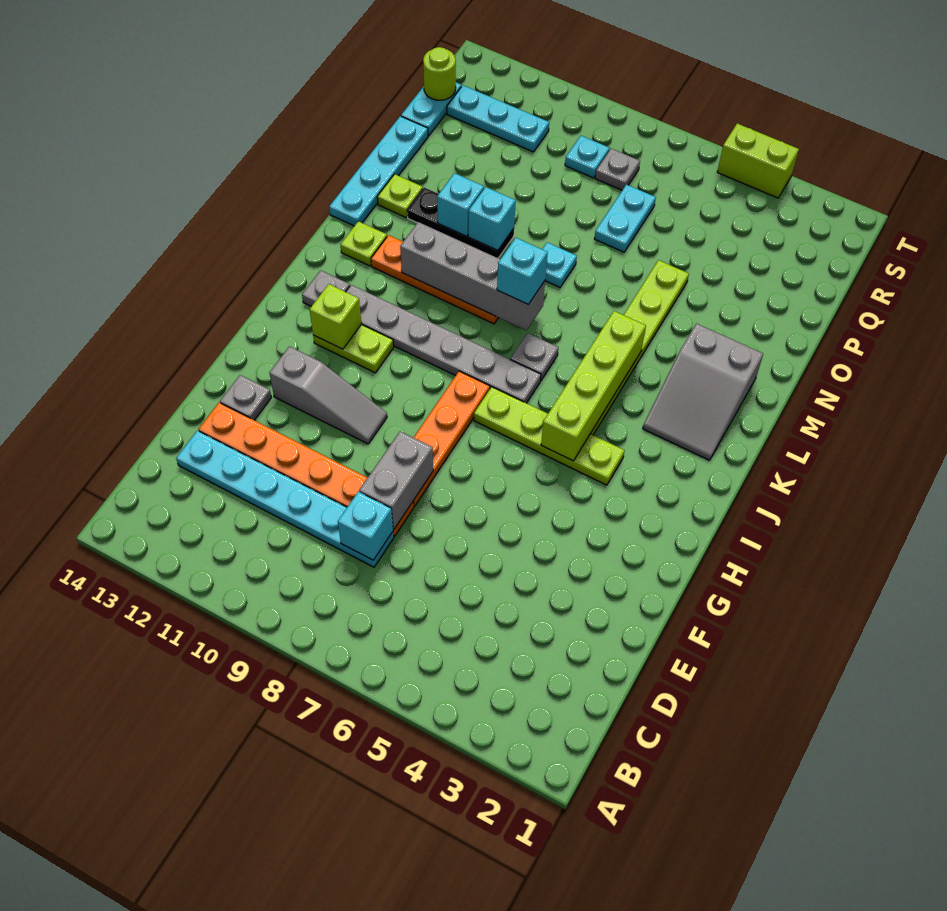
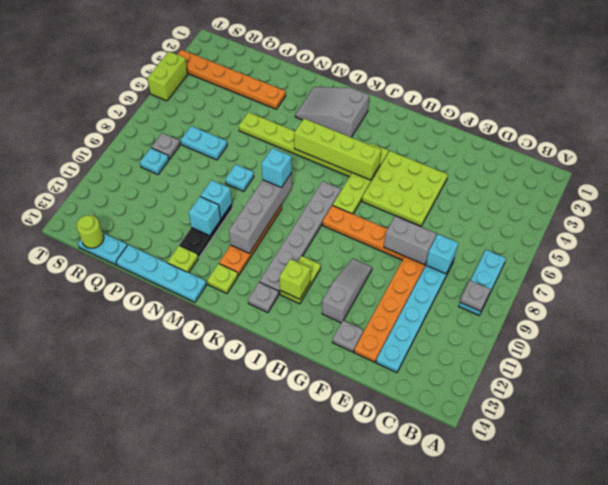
none -> lime 3x3 plate [362,151,448,226]
grey 2x3 slope [643,324,763,460] -> grey 2x3 slope turned to [295,87,369,137]
grey 1x1 plate [510,333,558,381] -> grey 1x1 plate moved to [460,280,491,311]
none -> orange 1x6 plate [177,50,286,109]
cyan 1x3 plate [447,85,549,152] -> cyan 1x3 plate moved to [459,250,506,315]

